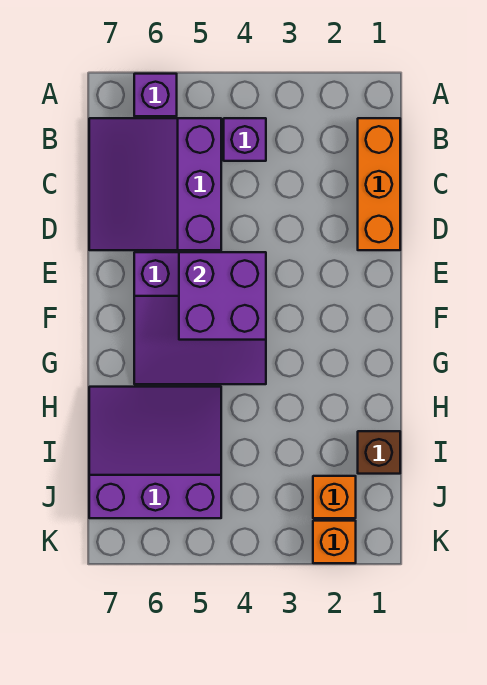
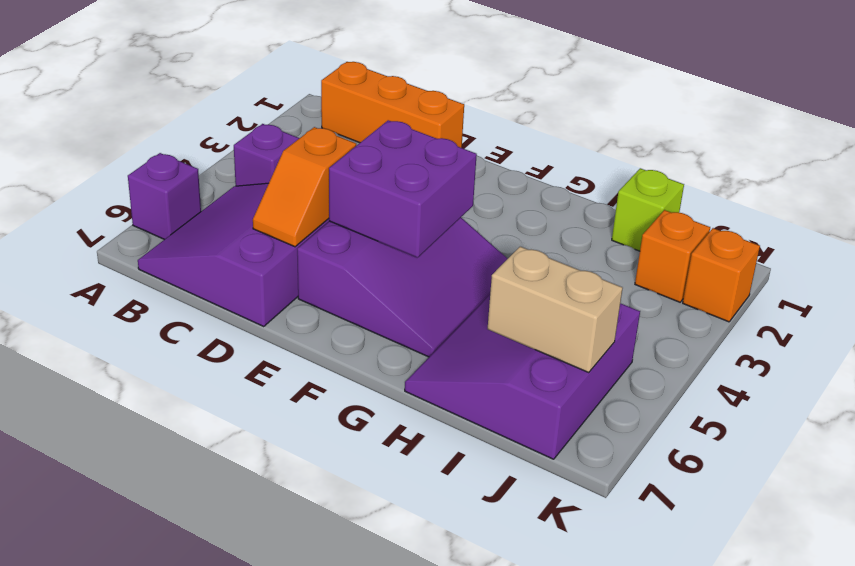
purple 3x3 slope [89,118,221,250] -> purple 3x3 slope turned to [138,183,329,327]
none -> orange 1x2 slope [253,127,356,247]
brown 1x1 brick [358,431,400,474] -> lime 1x1 brick [612,168,684,251]
none -> tan 1x2 brick [488,247,623,373]

